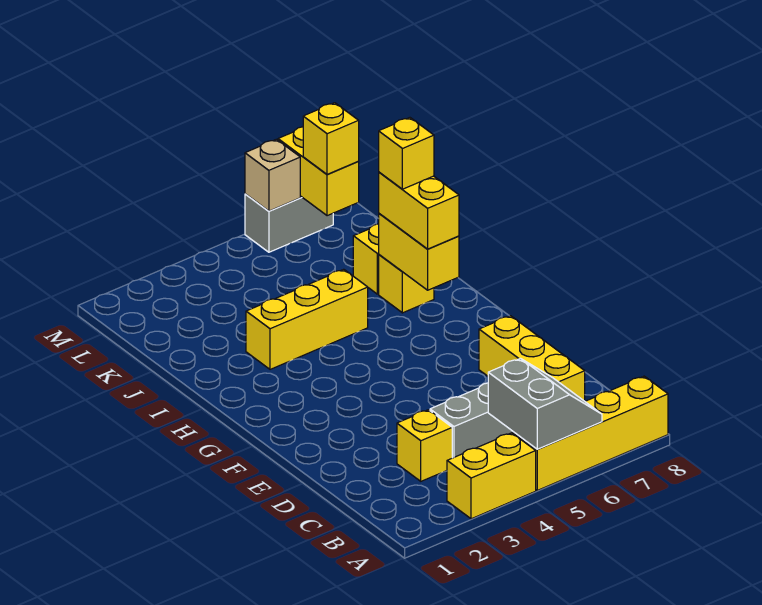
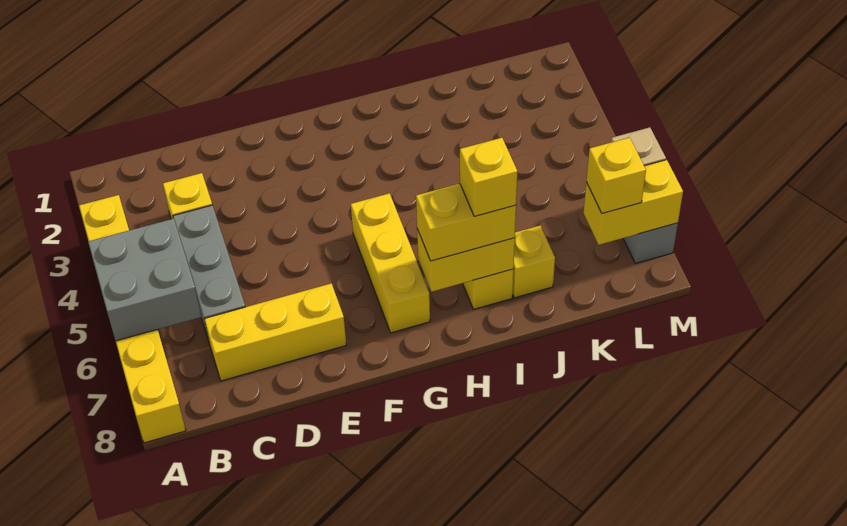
grey 2x2 slope [488,359,602,449] -> grey 2x2 brick [88,219,201,341]
yellow 1x3 brick [246,269,368,369] -> yellow 1x3 brick moved to [351,193,430,333]

